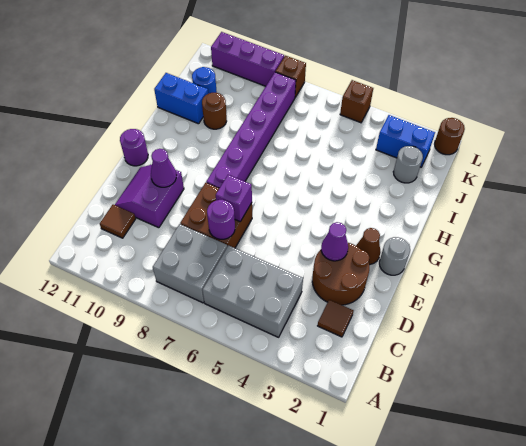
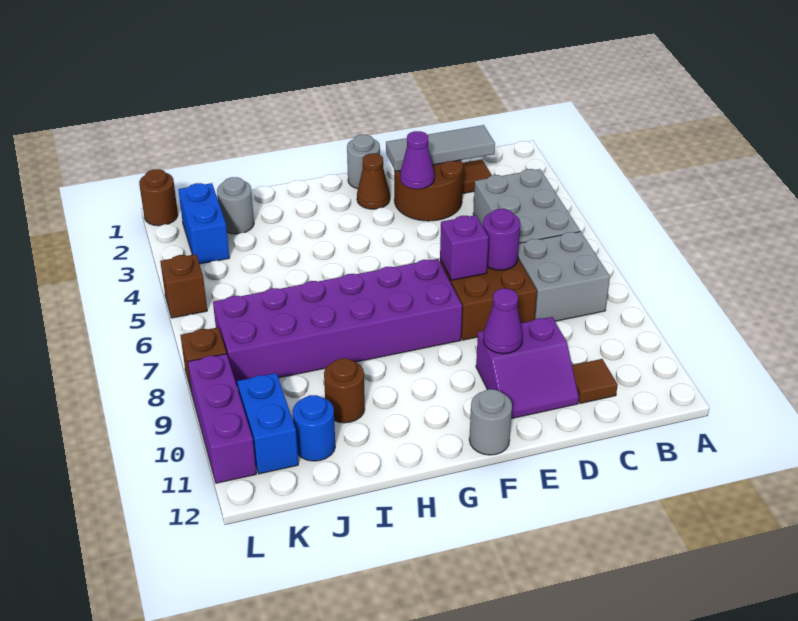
none -> grey 1x3 tile [386,125,495,171]
purple 1x6 brick [206,72,296,188] -> purple 2x6 brick [213,259,462,386]
purple 1x1 round brick [120,129,148,166] -> grey 1x1 round brick [469,389,512,455]
blue 1x2 brick [154,73,208,124] -> blue 1x2 brick moved to [237,373,298,474]

